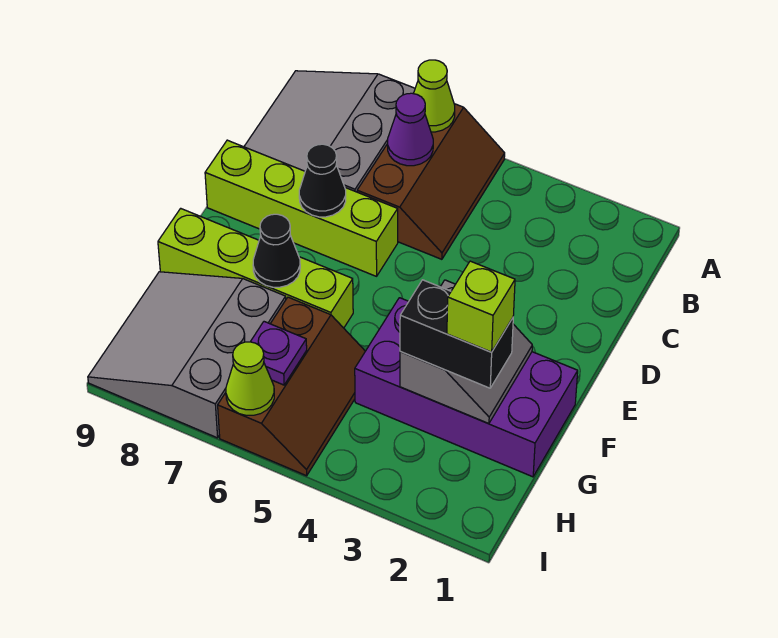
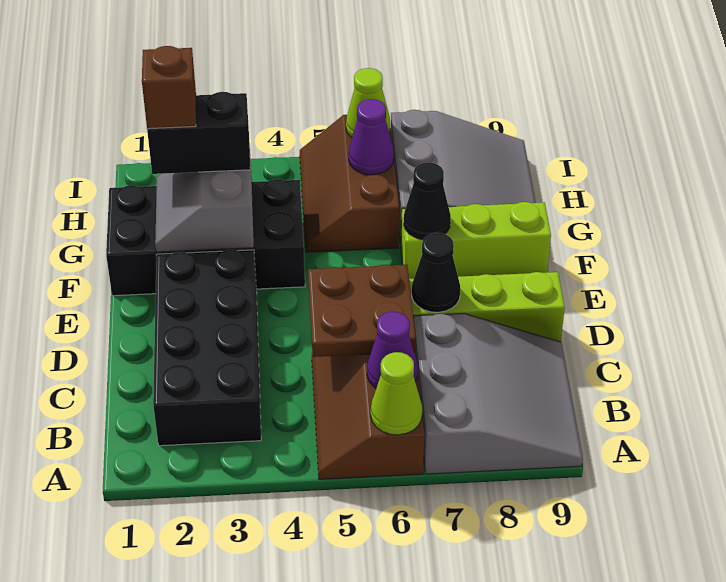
none -> black 2x4 brick [153,250,261,446]
none -> brown 2x2 plate [308,265,416,357]
purple 2x4 brick [355,298,578,477] -> black 2x4 brick [106,179,305,296]
lime 1x4 brick [158,208,353,328] -> lime 1x3 brick [401,202,551,279]
lime 1x1 brick [447,261,515,352] -> brown 1x1 brick [142,46,196,129]
purple 1x1 plate [251,322,307,385] -> purple 1x1 cone [349,99,394,175]

